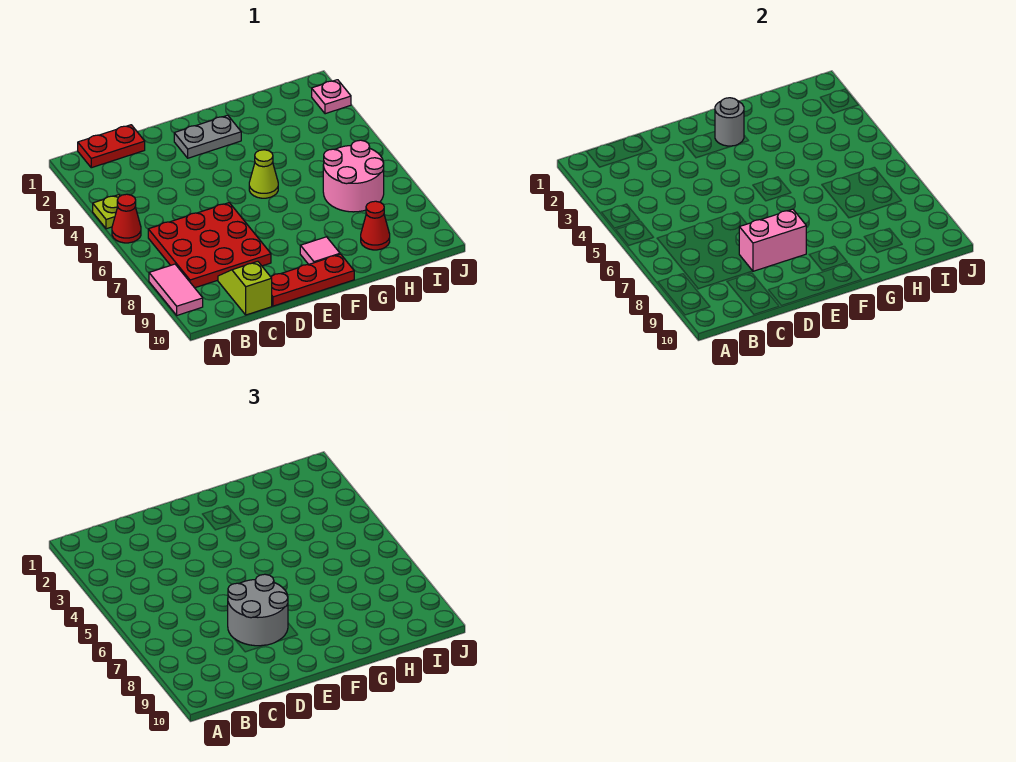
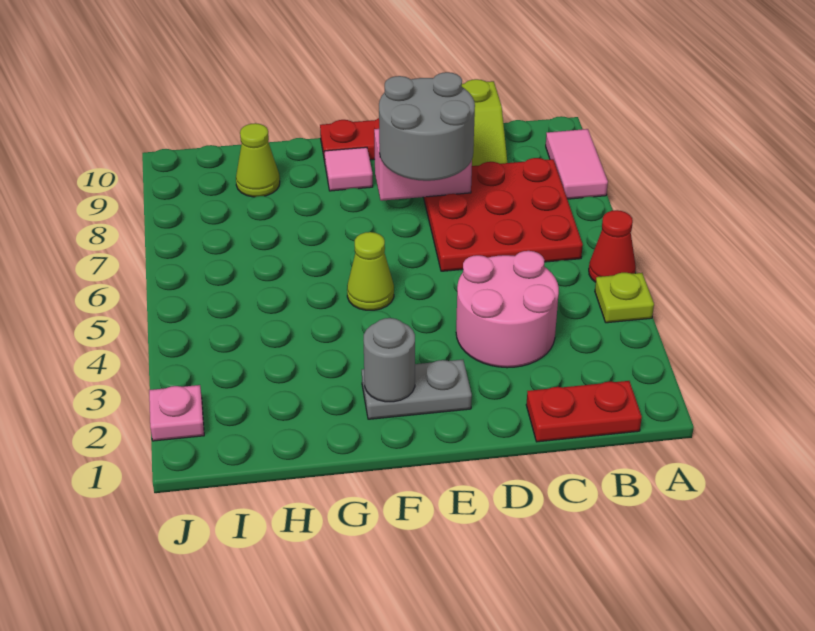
pink 2x2 round brick [323,140,384,212] -> pink 2x2 round brick moved to [456,251,559,368]
red 1x1 cone [361,201,390,250] -> lime 1x1 cone [236,123,280,197]

